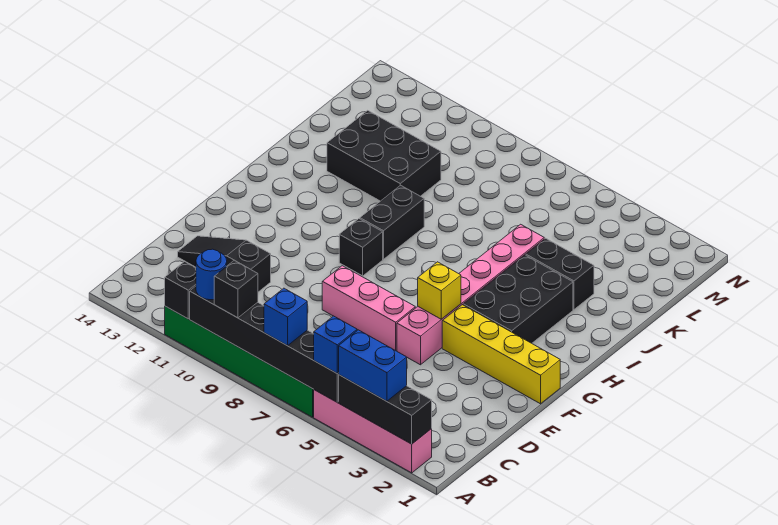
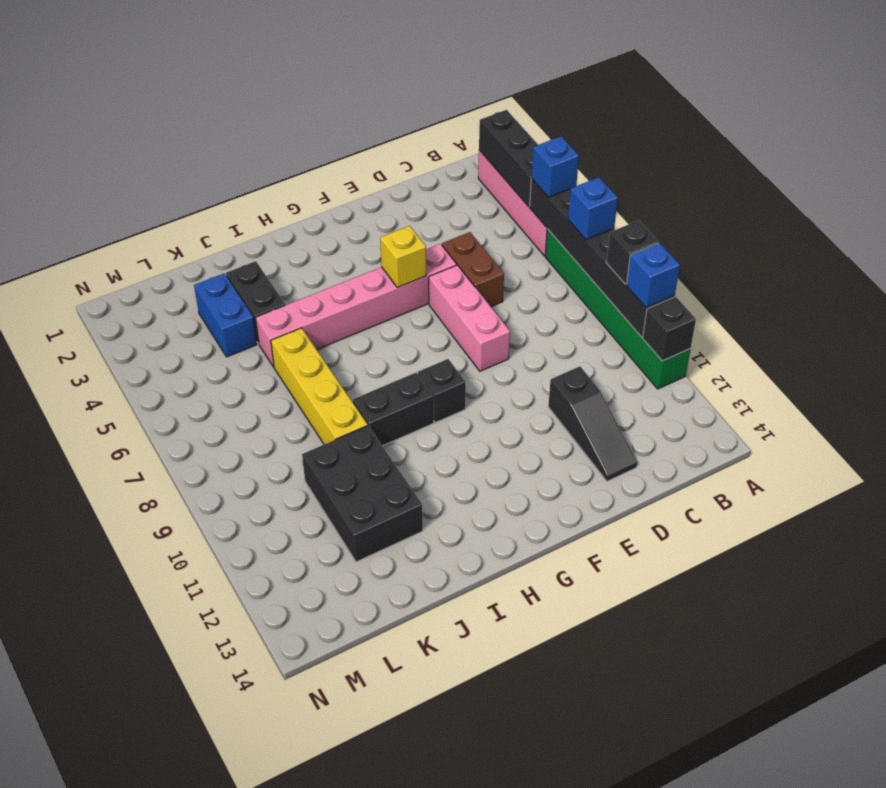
blue 1x2 brick [339,330,407,401] -> blue 1x2 brick moved to [194,274,257,357]
blue 1x1 round brick [196,249,227,300] -> blue 1x1 brick [626,243,680,308]
none -> brown 1x2 brick [442,232,504,307]
yellow 1x4 brick [442,305,560,404] -> yellow 1x4 brick moved to [271,328,368,444]
black 2x3 brick [463,255,573,343] -> none

